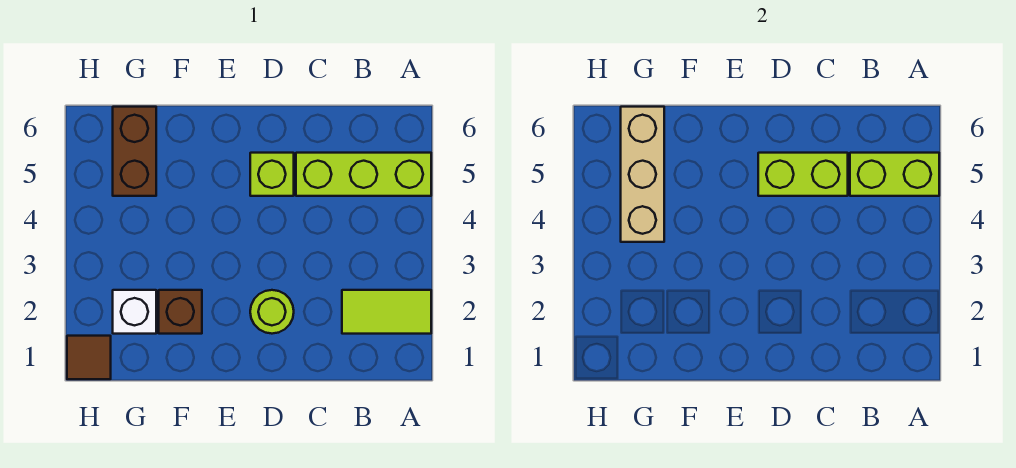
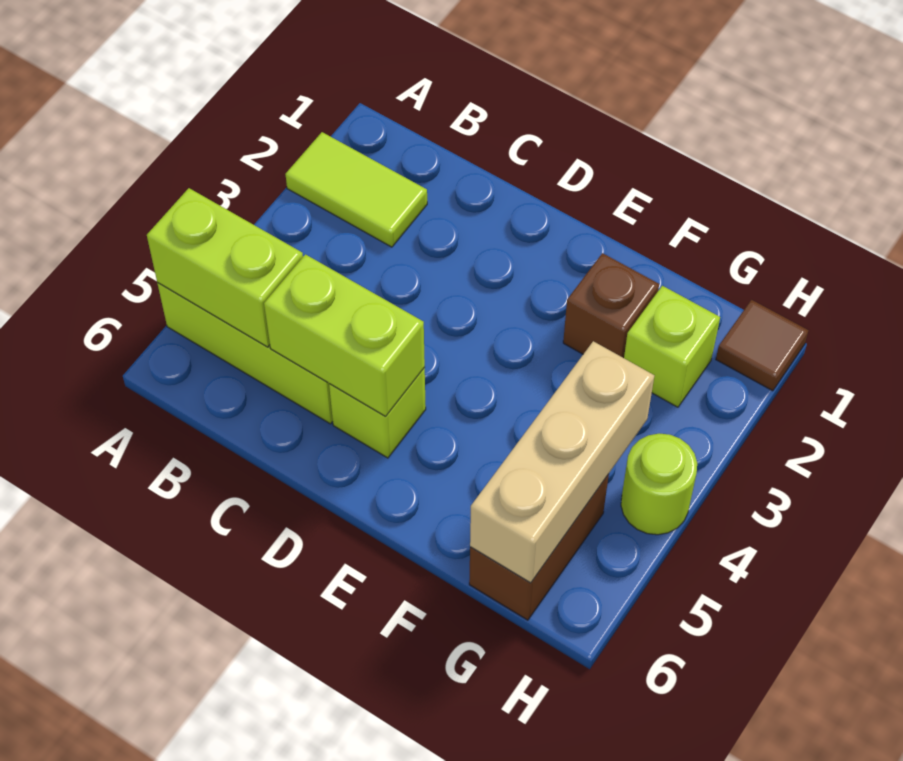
lime 1x1 round brick [250,290,294,334] -> lime 1x1 round brick moved to [621,433,697,535]
white 1x1 brick [113,290,156,334] -> lime 1x1 brick [624,286,720,407]

